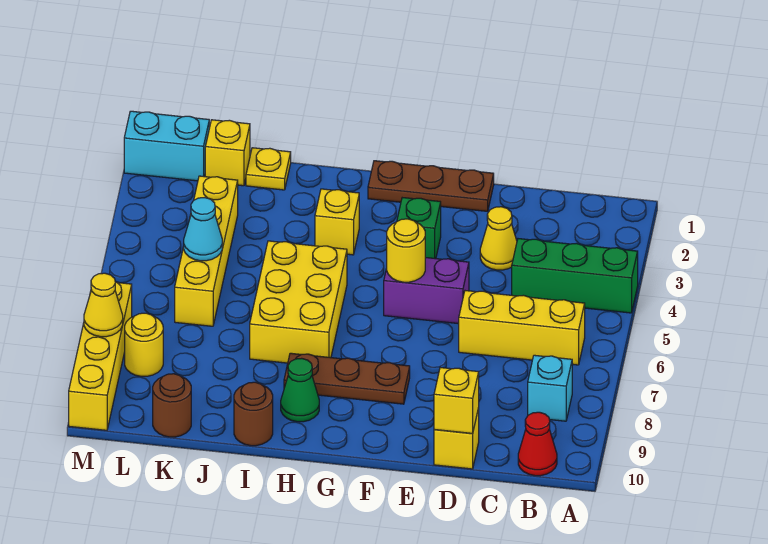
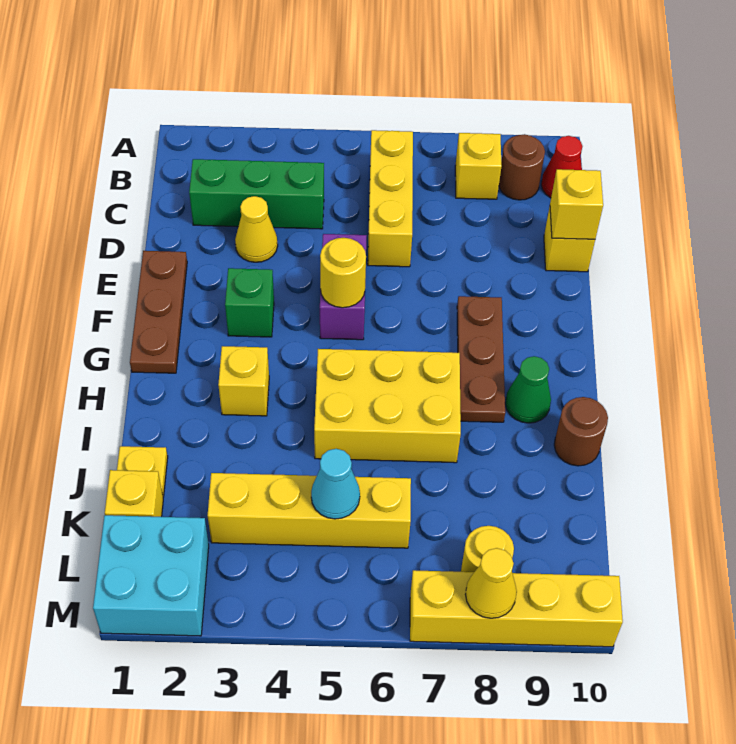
green 1x3 brick [512,239,638,313] -> green 1x3 brick turned to [189,159,324,229]
cyan 1x1 brick [528,355,572,421] -> yellow 1x1 brick [455,133,502,199]
brown 1x1 round brick [153,374,191,437] -> brown 1x1 round brick moved to [499,134,545,200]
cyan 1x2 brick [124,111,209,181] -> cyan 2x2 brick [93,515,209,636]

